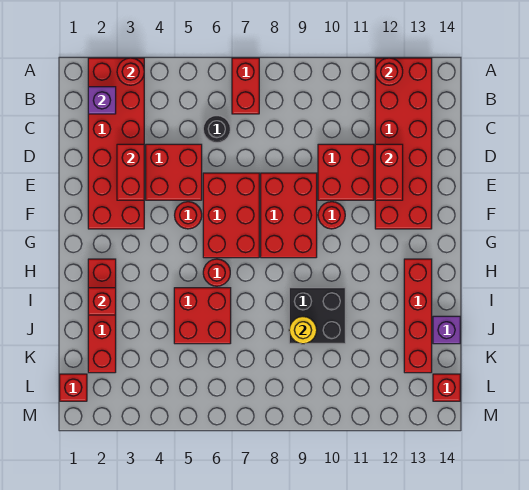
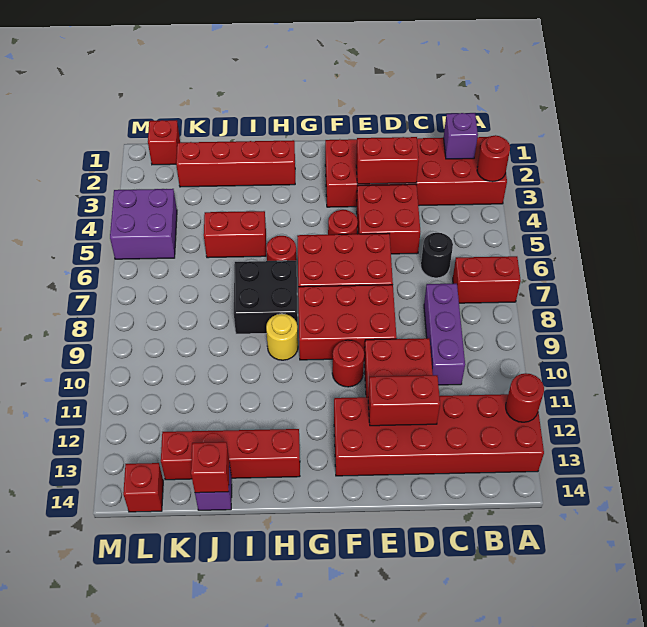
none -> purple 1x3 brick [424,284,465,385]
red 1x1 brick [88,288,116,315] -> red 1x1 brick moved to [191,442,229,493]
red 2x2 brick [174,288,231,344] -> red 1x2 brick [204,211,266,258]
black 2x2 brick [289,288,345,344] -> black 2x2 brick moved to [234,261,298,334]
yellow 1x1 round brick [289,317,317,344] -> yellow 1x1 round brick moved to [266,314,298,360]
none -> purple 2x2 brick [110,189,177,259]

